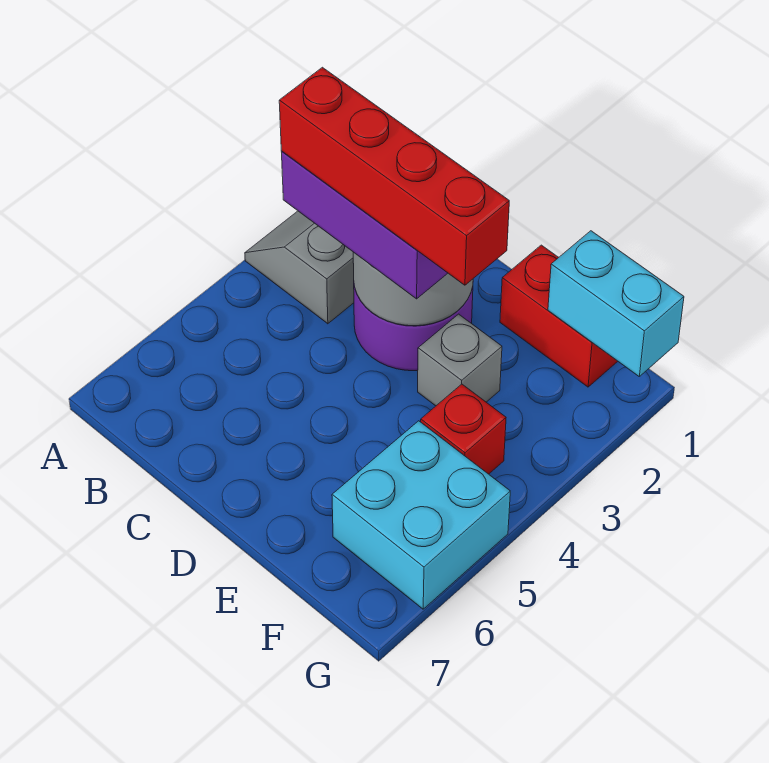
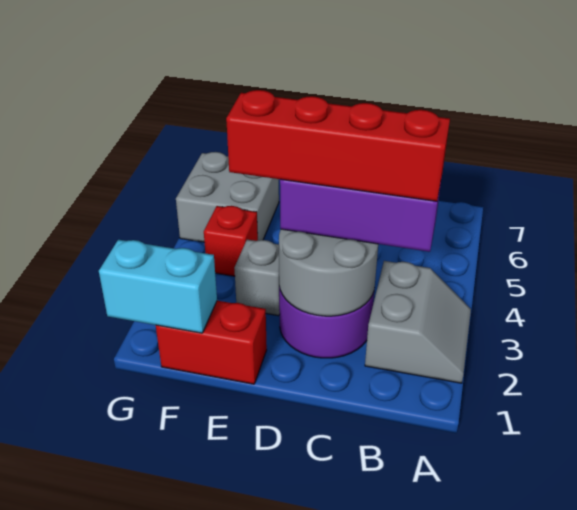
cyan 2x2 brick [332,421,510,609] -> grey 2x2 brick [176,152,279,242]

